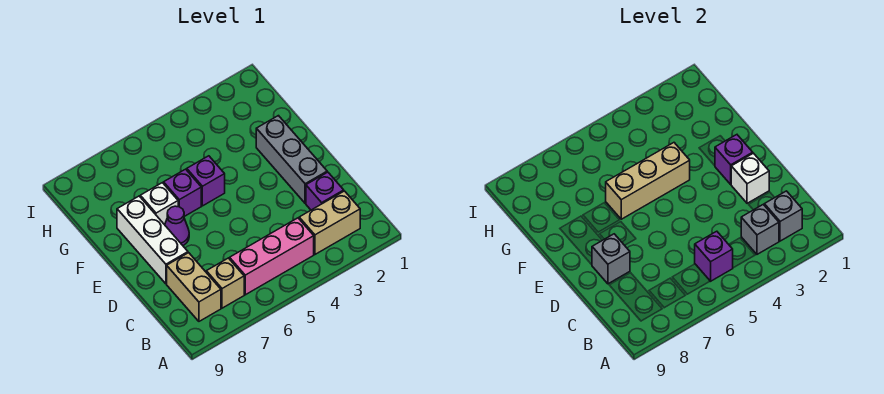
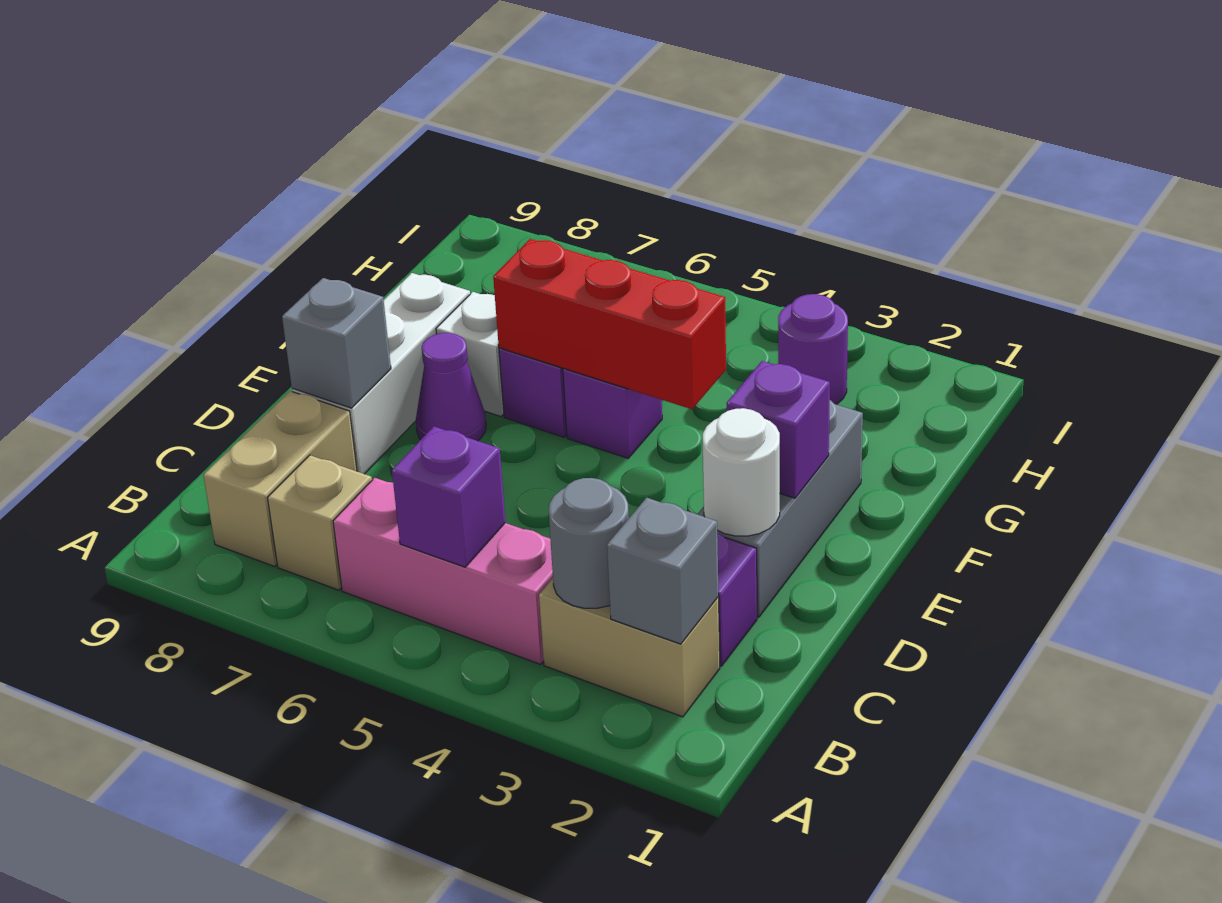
grey 1x1 brick [741,205,779,254] -> grey 1x1 round brick [549,478,629,608]
white 1x1 brick [731,153,769,203] -> white 1x1 round brick [703,408,780,536]
tan 1x3 brick [606,143,690,219] -> red 1x3 brick [493,239,726,409]
none -> purple 1x1 round brick [778,294,848,404]

